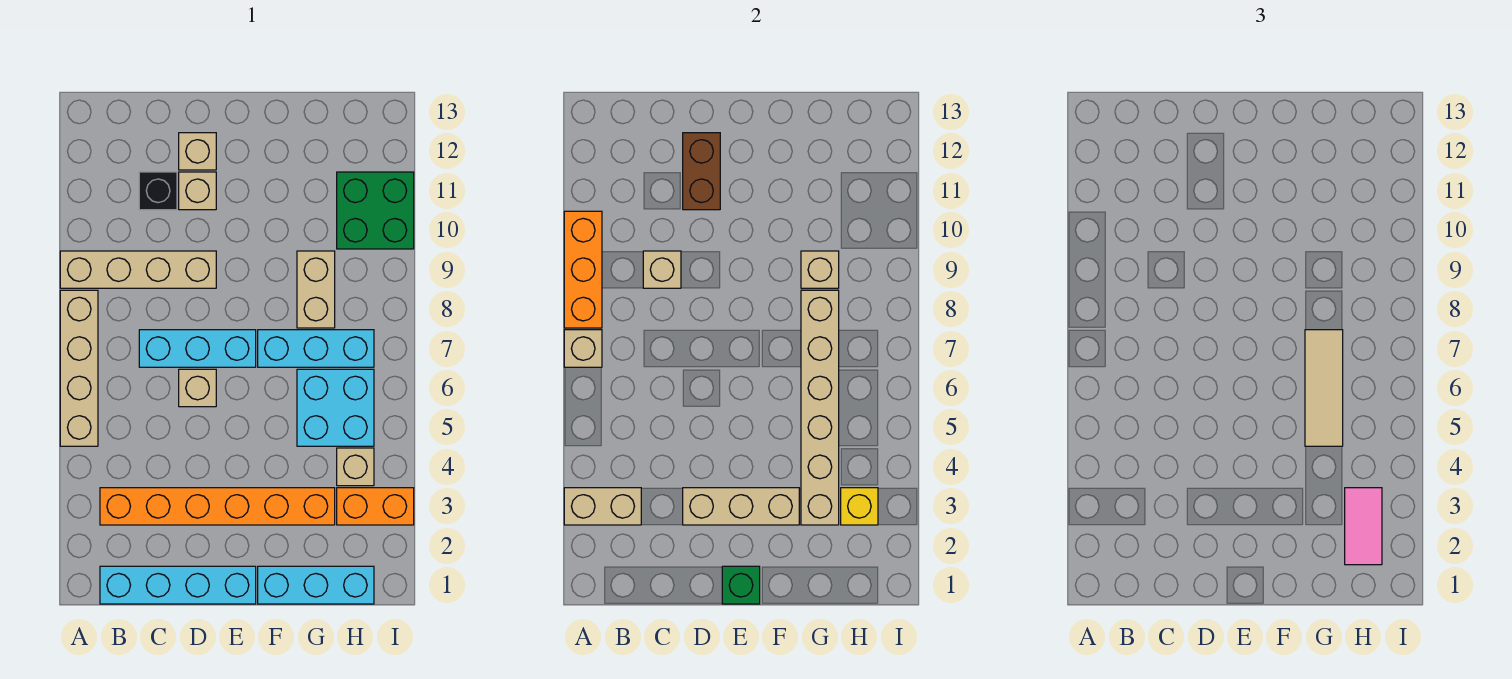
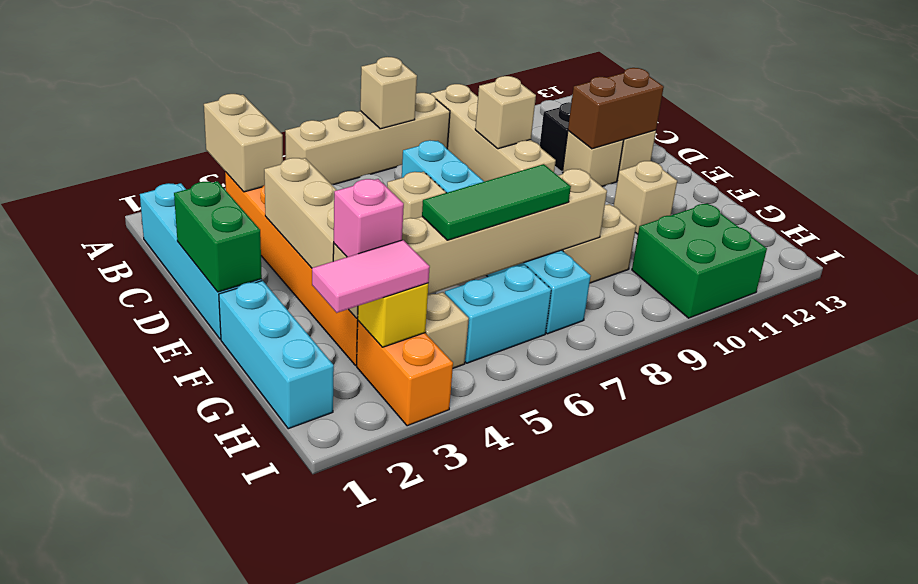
orange 1x3 brick [564,211,602,328] -> none
green 1x1 brick [722,566,760,604] -> green 1x2 brick [174,181,262,292]
none -> pink 1x1 brick [334,179,404,257]
cyan 2x2 brick [297,369,374,446] -> cyan 1x2 brick [445,265,551,363]
tan 1x3 tile [1305,330,1343,446] -> green 1x3 tile [422,164,571,240]
tan 1x1 brick [801,251,839,288] -> tan 1x1 brick moved to [614,161,677,234]

